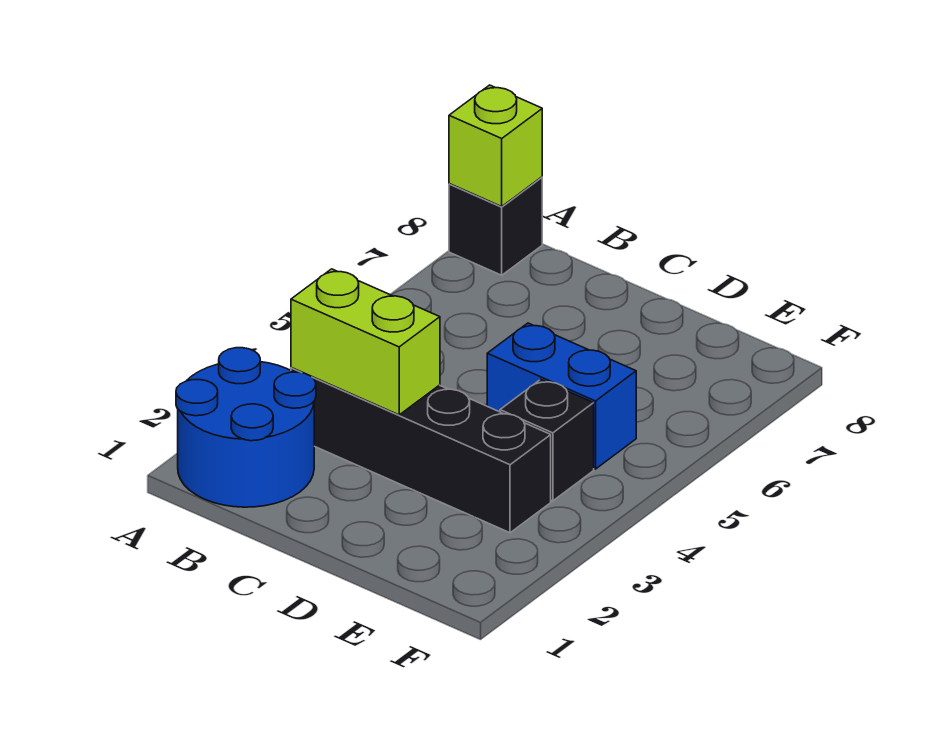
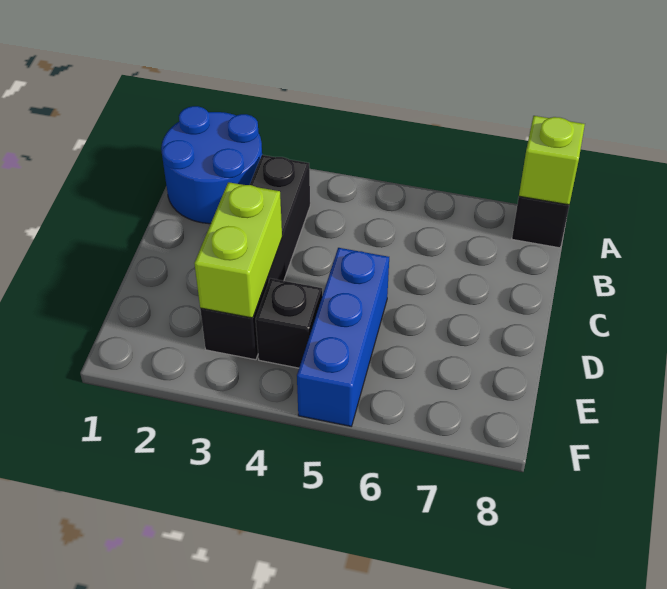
lime 1x2 brick [291,269,440,415] -> lime 1x2 brick moved to [194,182,282,318]
blue 1x2 brick [487,323,636,469] -> blue 1x3 brick [297,248,389,426]

